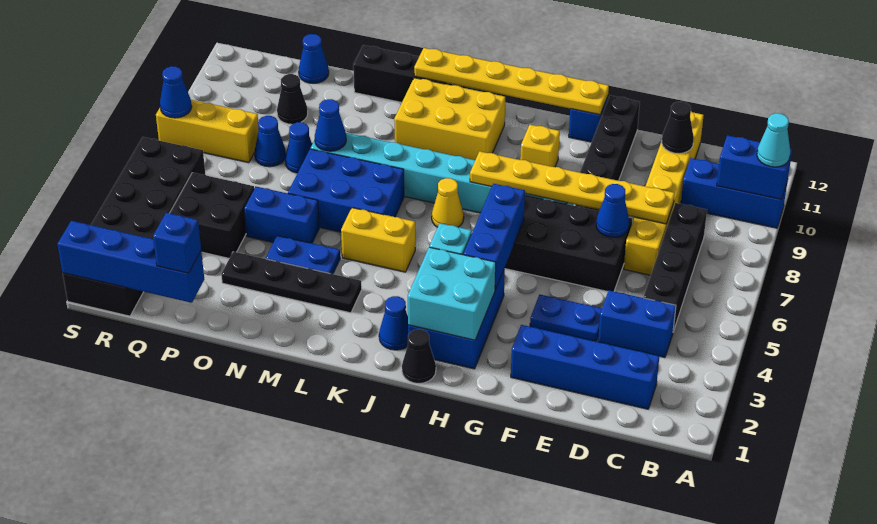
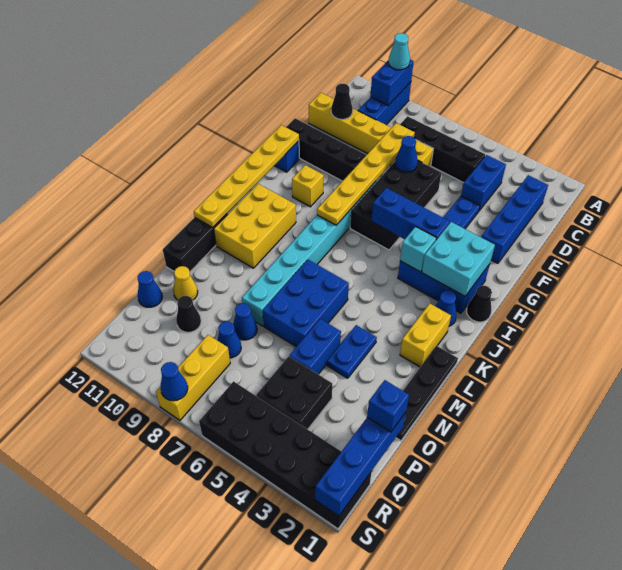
yellow 1x1 cone [432,178,464,227] -> yellow 1x1 cone moved to [173,266,198,300]
yellow 1x2 brick [341,208,415,272] -> yellow 1x2 brick moved to [400,304,451,367]
black 1x4 plate [221,252,362,313] -> black 1x4 plate moved to [396,346,458,441]
blue 1x1 cone [315,99,346,151] -> none

